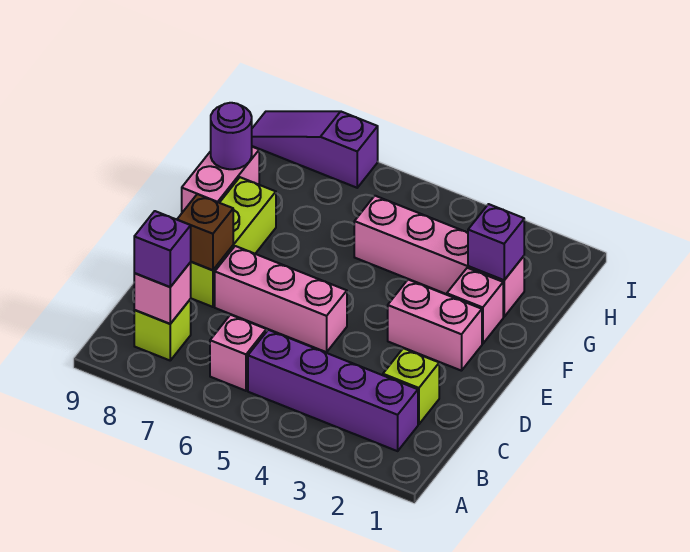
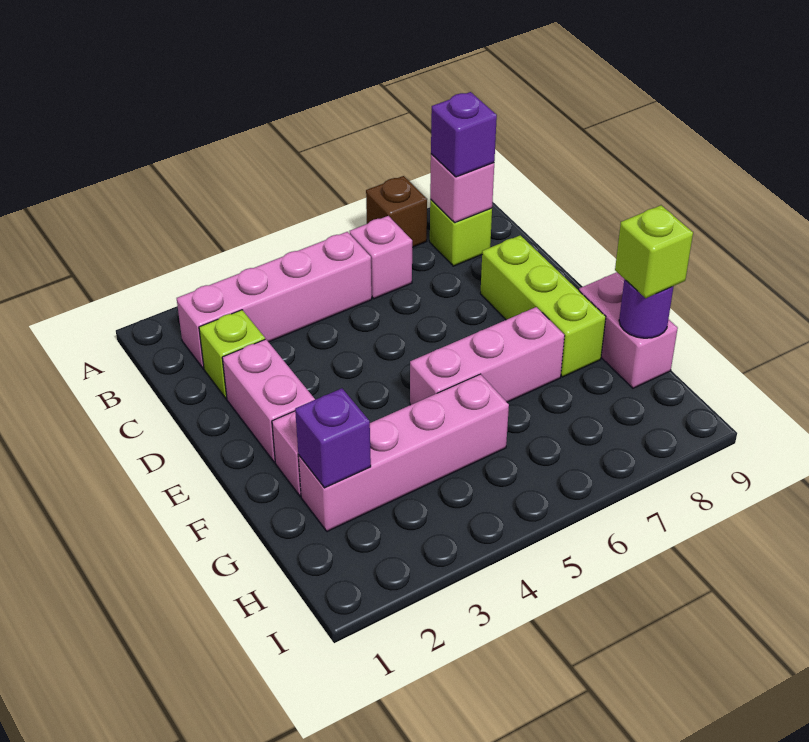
purple 1x4 brick [248,330,418,451] -> pink 1x4 brick [177,232,372,369]
pink 1x3 brick [215,246,347,352] -> pink 1x3 brick moved to [410,307,565,405]
brown 1x1 brick [177,194,233,270] -> brown 1x1 brick moved to [366,176,427,247]
pink 1x2 brick [388,280,482,371] -> pink 1x2 brick turned to [222,339,315,463]
none -> lime 1x1 brick [615,205,693,298]
purple 1x3 slope [252,111,378,188] -> none

